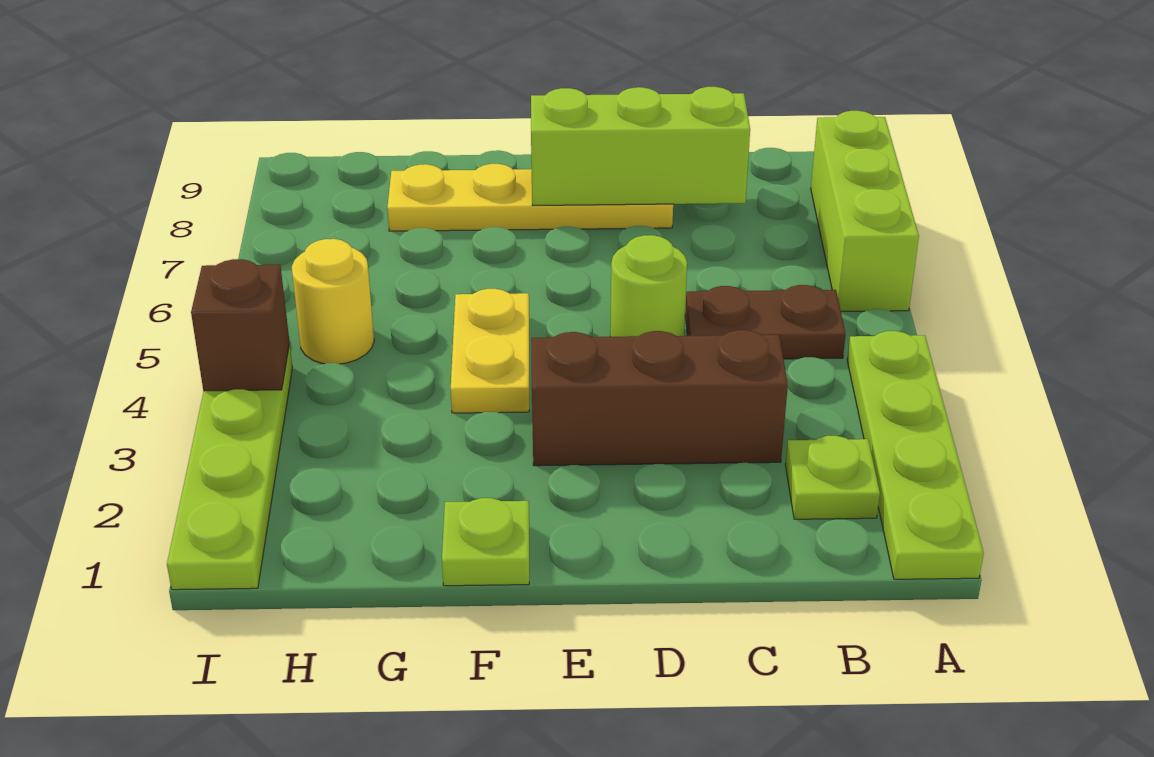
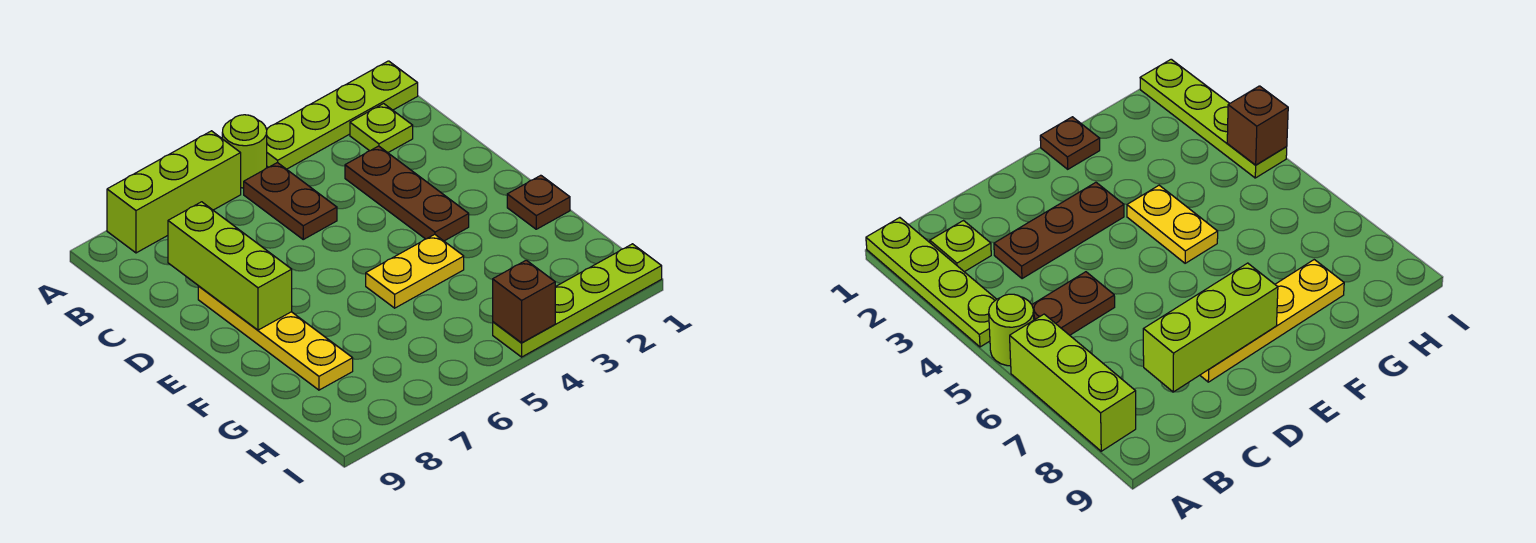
brown 1x3 brick [532,330,788,466] -> brown 1x3 plate [345,146,469,241]
lime 1x1 round brick [610,235,687,337] -> lime 1x1 round brick moved to [222,115,267,188]
lime 1x1 plate [442,498,529,586] -> brown 1x1 plate [507,175,570,229]
yellow 1x1 round brick [292,239,374,364] -> none

